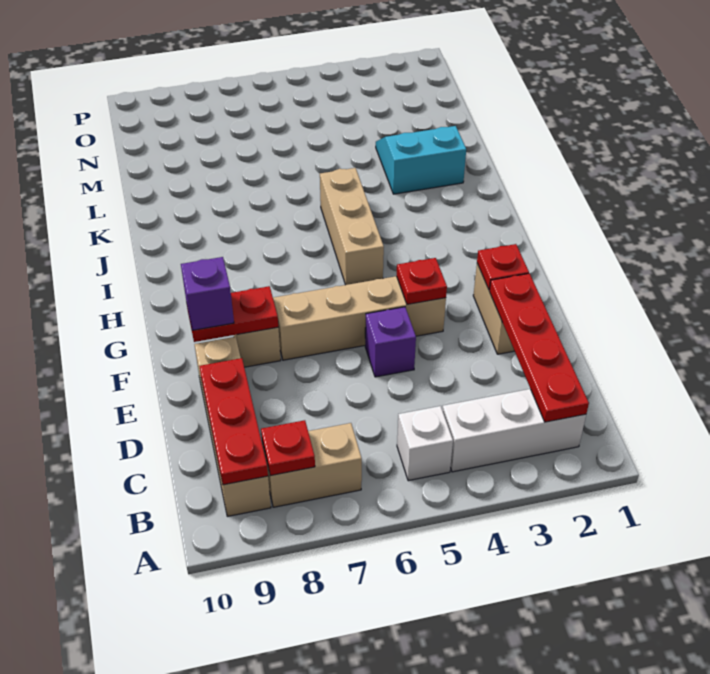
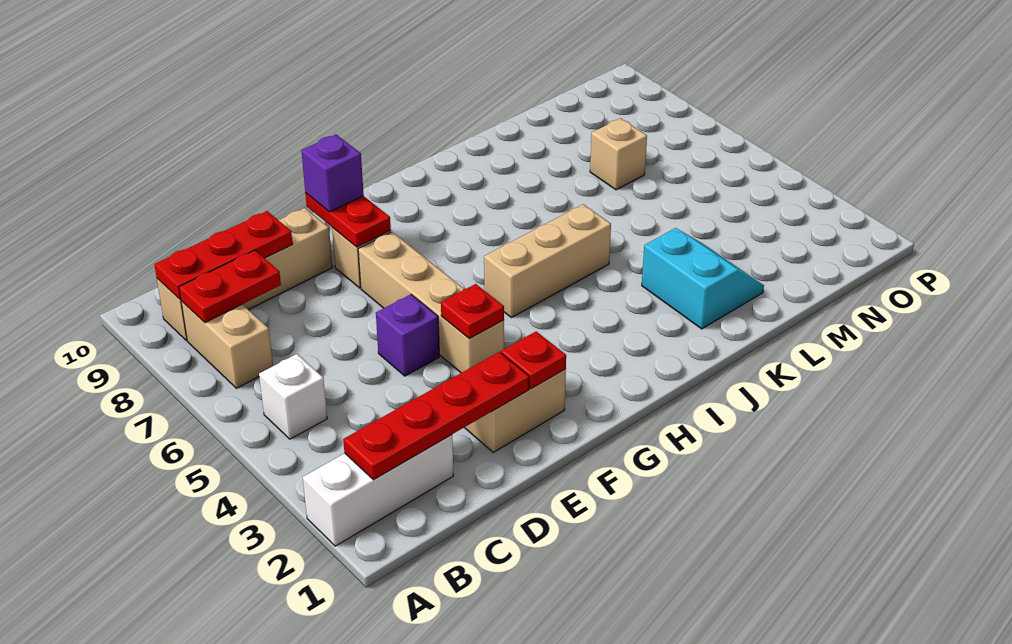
white 1x3 brick [442,389,586,472] -> white 1x3 brick turned to [303,435,453,546]
red 1x1 plate [261,420,315,476] -> red 1x2 plate [179,250,281,323]
none -> tan 1x1 brick [590,118,647,190]

